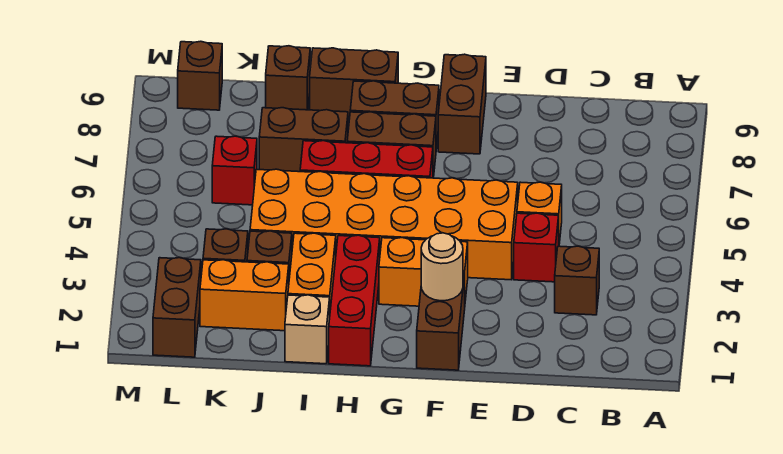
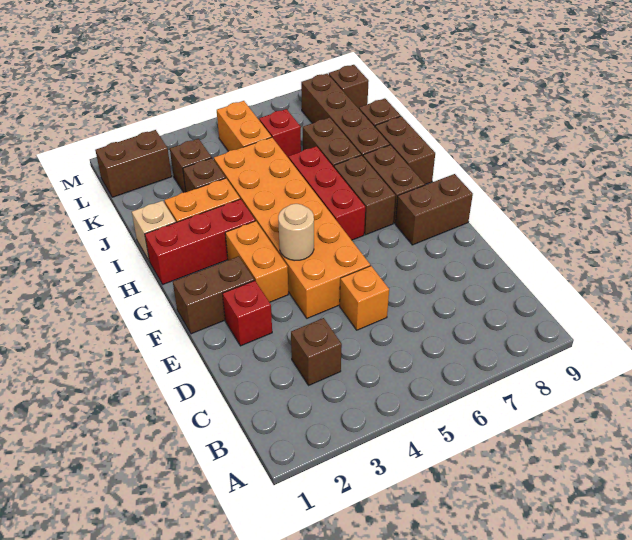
red 1x1 brick [514,213,559,282] -> red 1x1 brick moved to [223,280,272,346]
tan 1x1 round brick [421,233,463,301] -> tan 1x1 round brick moved to [278,204,314,261]
none -> brown 1x4 brick [301,74,390,156]
orange 1x2 brick [200,260,289,331] -> orange 1x2 brick moved to [217,101,271,151]

